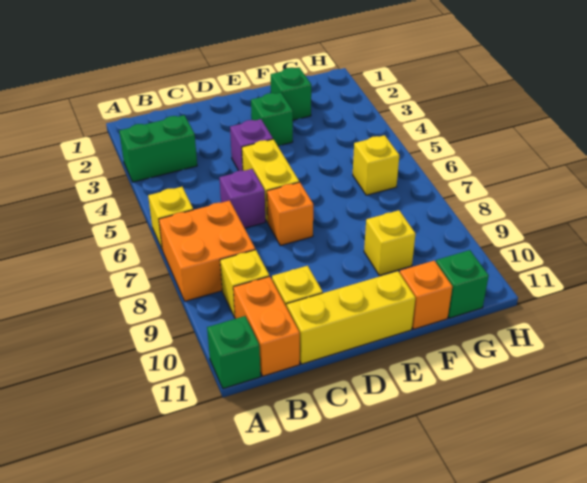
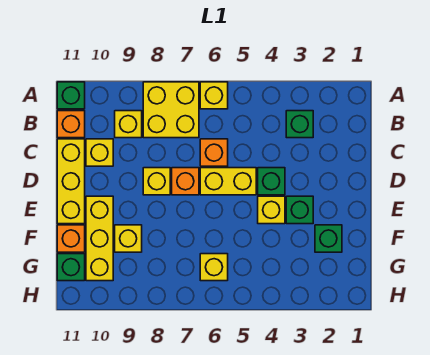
green 1x2 brick [119,115,197,182] -> green 1x1 brick [286,111,313,138]
orange 2x2 brick [159,201,255,301] -> yellow 2x2 brick [143,82,199,138]
orange 1x2 brick [233,276,300,376] -> orange 1x1 brick [57,111,85,138]
purple 1x1 brick [219,169,265,228] -> orange 1x1 brick [200,139,228,166]
purple 1x1 brick [230,119,273,171] -> green 1x1 brick [258,168,285,195]
none -> yellow 1x1 brick [143,168,170,195]
none -> yellow 1x1 brick [258,196,285,224]
none -> yellow 1x3 brick [86,196,113,281]

